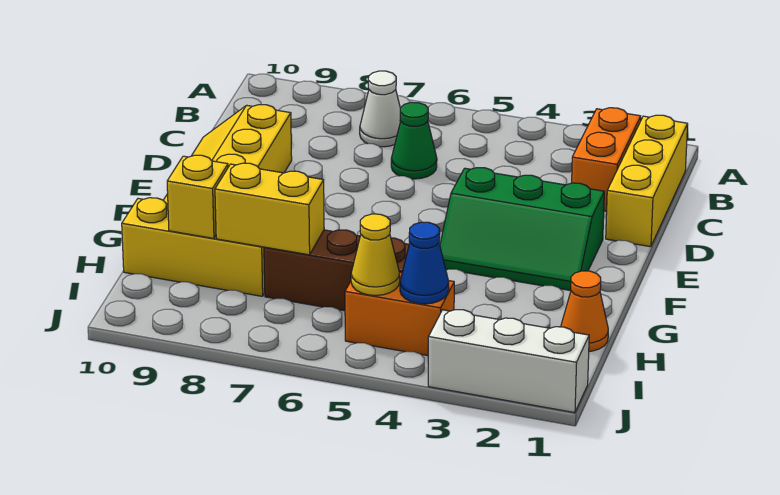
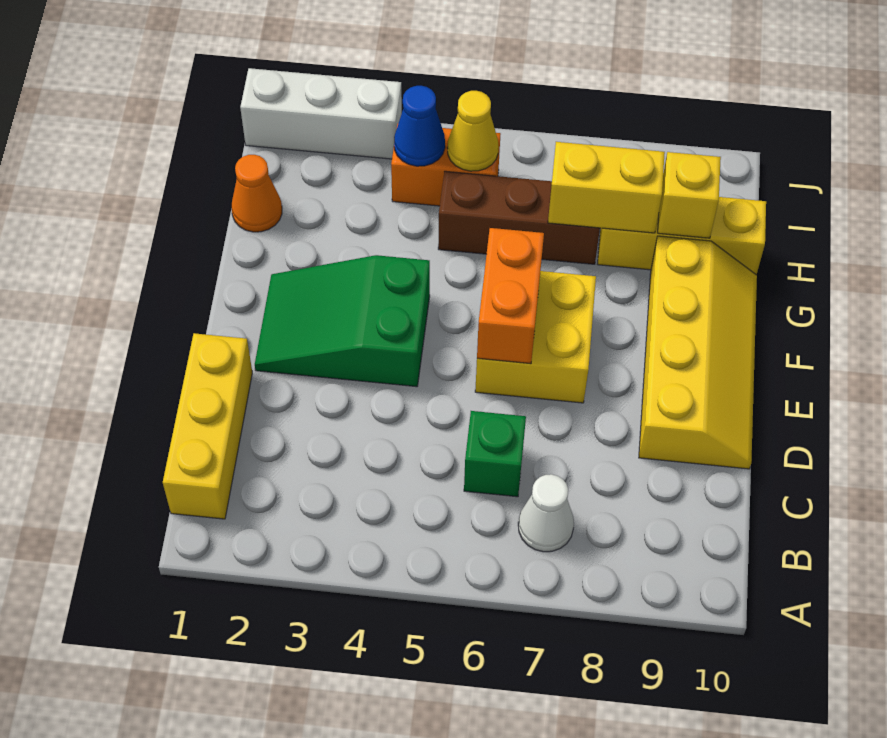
orange 1x2 brick [572,108,641,211] -> orange 1x2 brick moved to [477,228,544,364]
green 1x1 cone [391,102,437,179] -> green 1x1 brick [464,411,526,497]
green 2x3 slope [440,168,604,290] -> green 2x3 slope turned to [255,255,430,387]
none -> yellow 2x2 brick [475,271,596,403]

